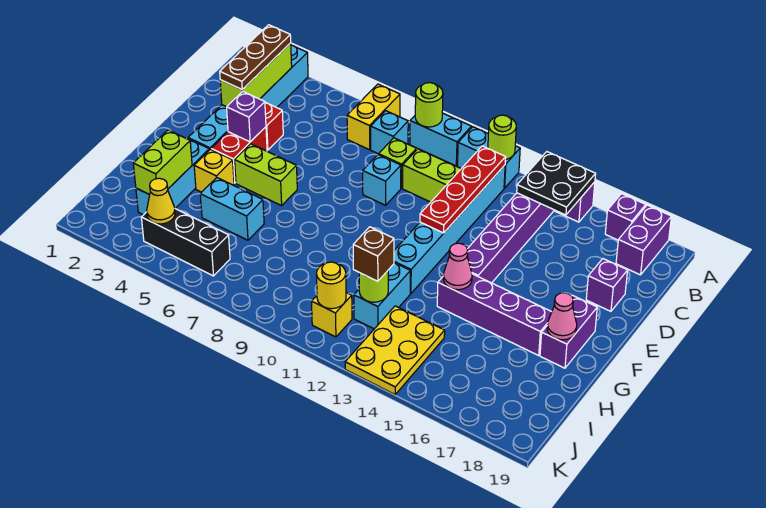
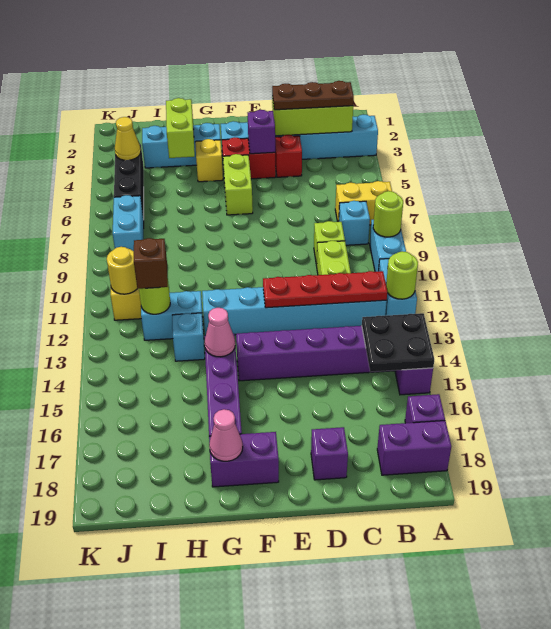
cyan 1x1 brick [363,155,401,205] -> cyan 1x1 brick moved to [172,313,205,361]
lime 1x2 brick [133,130,192,195] -> lime 1x2 brick turned to [166,98,195,158]
cyan 1x2 brick [200,178,264,240] -> cyan 1x2 brick moved to [113,195,144,251]
yellow 2x3 plate [345,306,445,394] -> none

